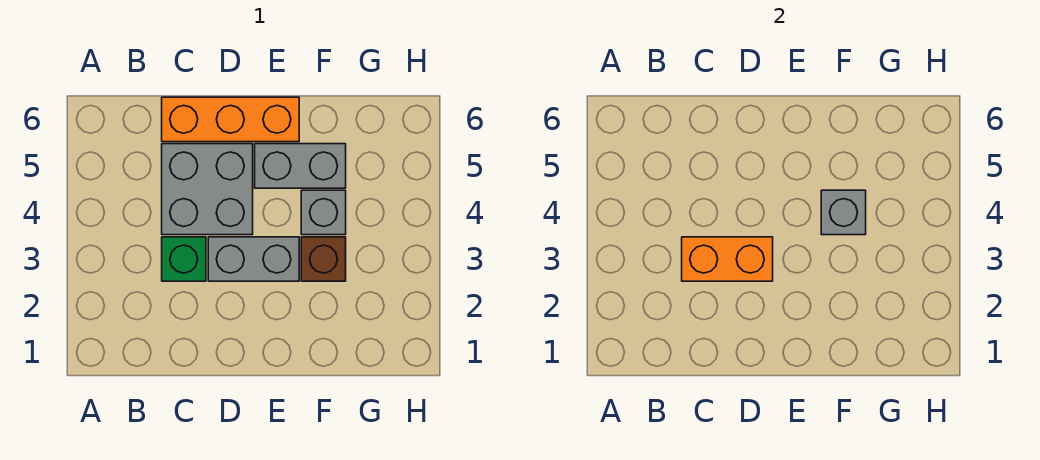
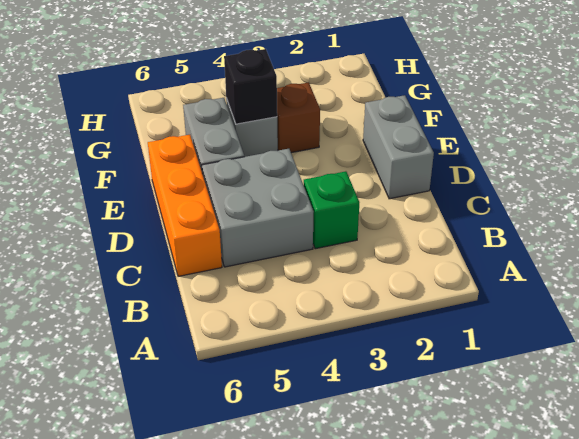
orange 1x2 brick [682,237,773,281] -> none
grey 1x2 brick [208,237,299,281] -> grey 1x2 brick moved to [363,95,434,199]
grey 1x1 brick [821,190,866,235] -> black 1x1 brick [224,49,277,124]

